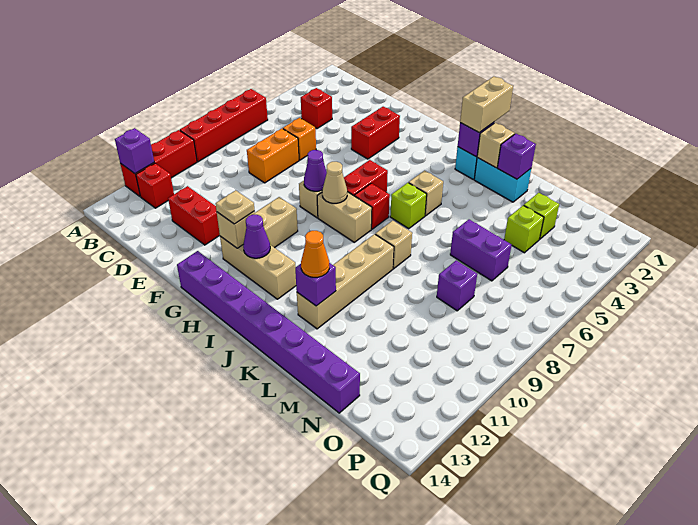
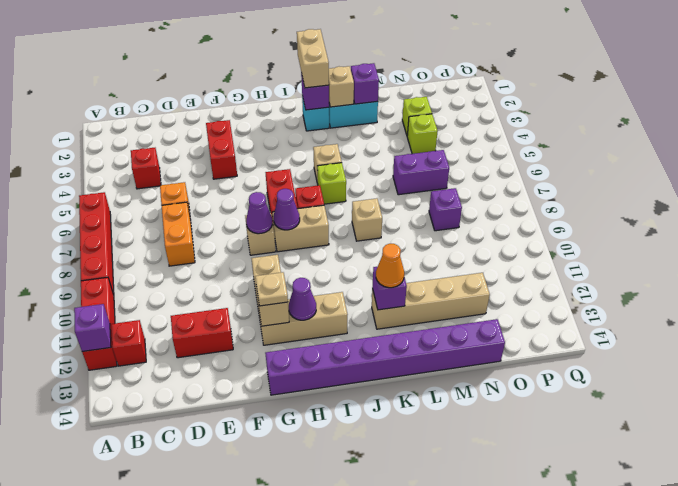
tan 1x1 cone [322,162,347,203] -> purple 1x1 cone [274,189,300,230]
tan 1x4 brick [297,234,394,329] -> tan 1x4 brick turned to [372,273,490,329]

